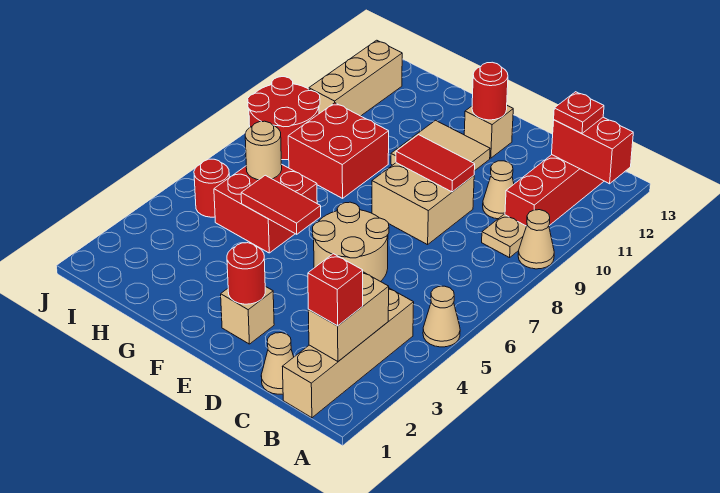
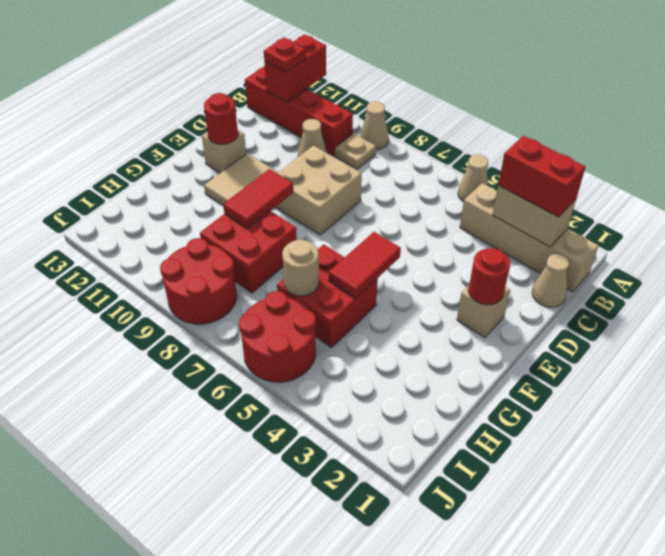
red 1x1 brick [308,254,363,326] -> red 1x2 brick [498,136,585,217]
tan 2x2 round brick [313,202,389,282] -> none
red 1x2 tile [396,135,475,192] -> red 1x2 tile moved to [223,169,293,228]
red 1x1 round brick [194,159,229,217] -> red 2x2 round brick [239,291,316,382]
tan 1x3 brick [309,40,402,116] -> none

